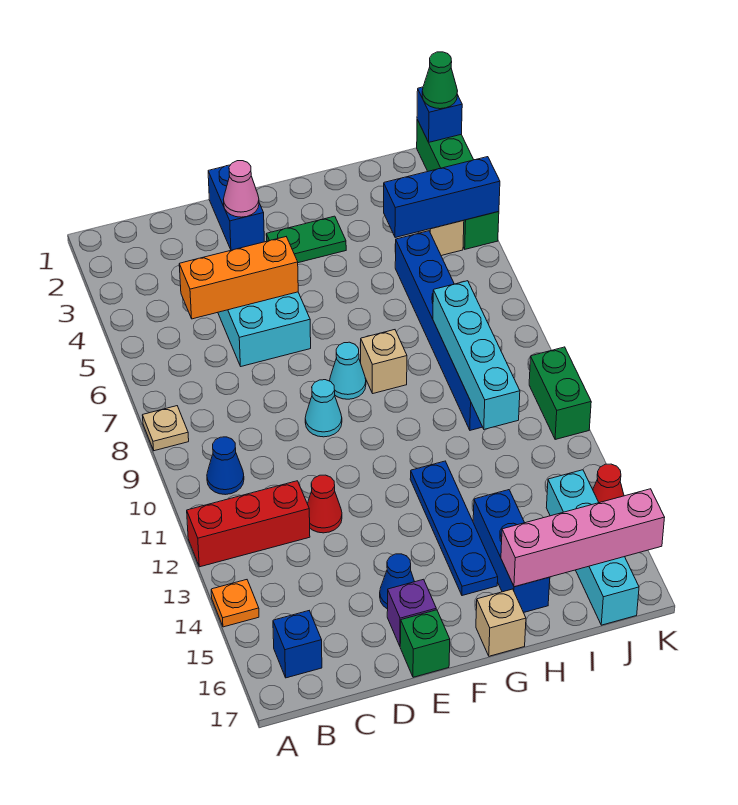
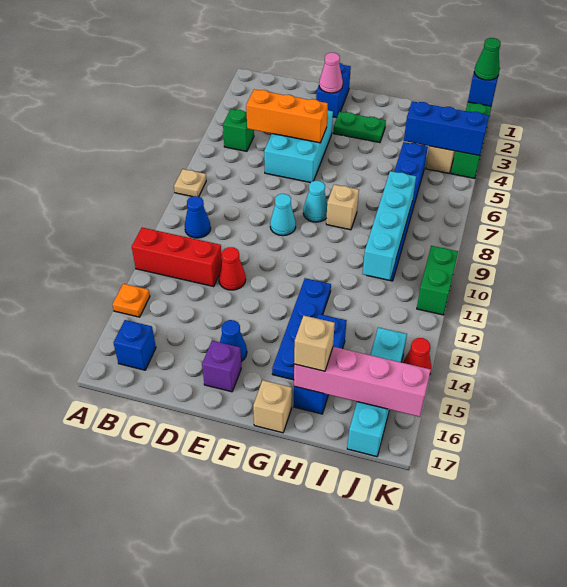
green 1x1 brick [400,610,450,677] -> green 1x1 brick moved to [223,109,254,151]
none -> tan 1x1 brick [294,315,335,371]

